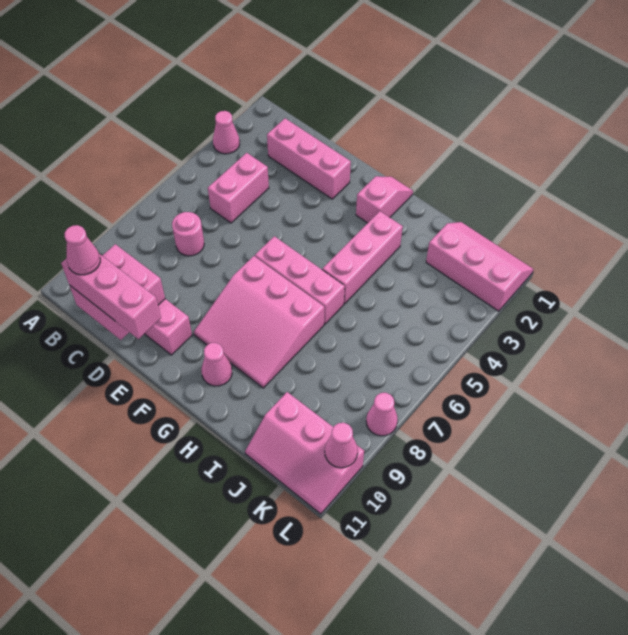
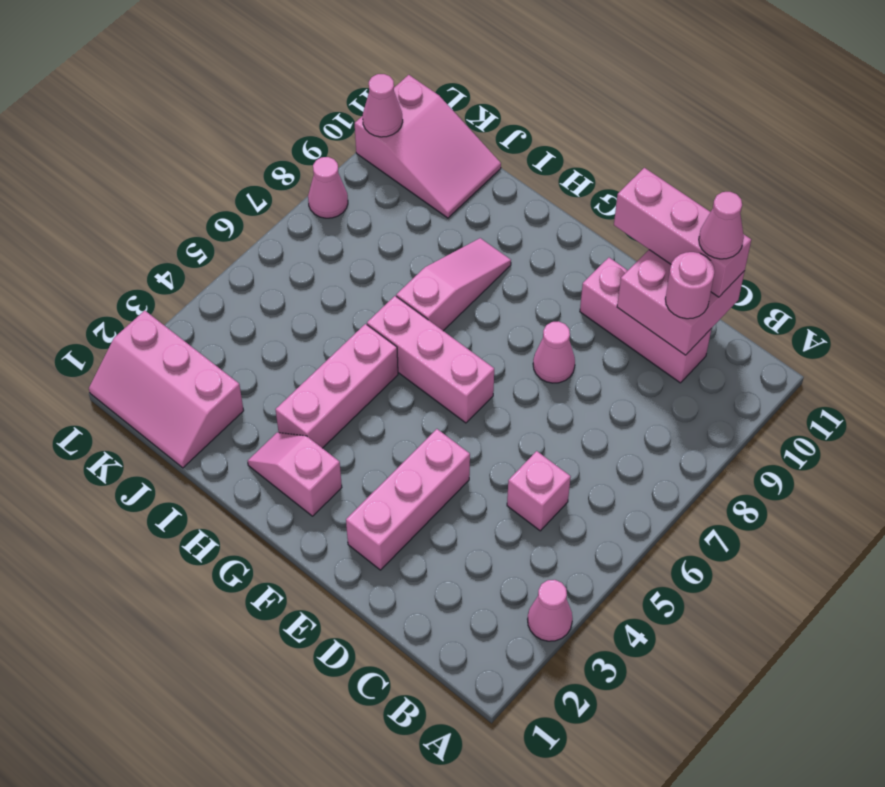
pink 1x3 brick [267,118,351,199] -> pink 1x3 brick turned to [346,429,470,570]
pink 1x2 brick [208,153,269,223] -> pink 1x1 brick [507,451,571,531]
pink 1x1 round brick [172,212,204,256] -> pink 1x1 round brick moved to [665,252,715,319]
pink 3x3 slope [194,256,324,388] -> pink 1x3 slope [396,238,511,331]
pink 1x2 slope [356,176,413,223] -> pink 1x2 slope turned to [248,433,342,516]
pink 1x1 cone [202,343,232,386] -> pink 1x1 cone moved to [533,321,575,383]
pink 2x3 slope [245,392,364,514] -> pink 2x3 slope turned to [355,75,501,218]

